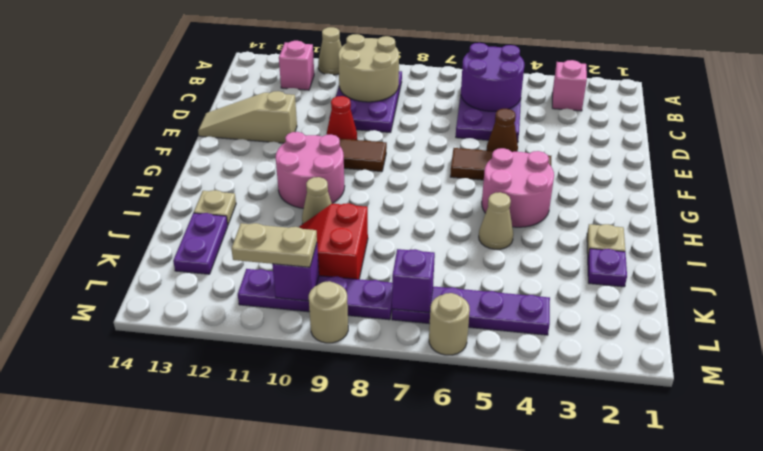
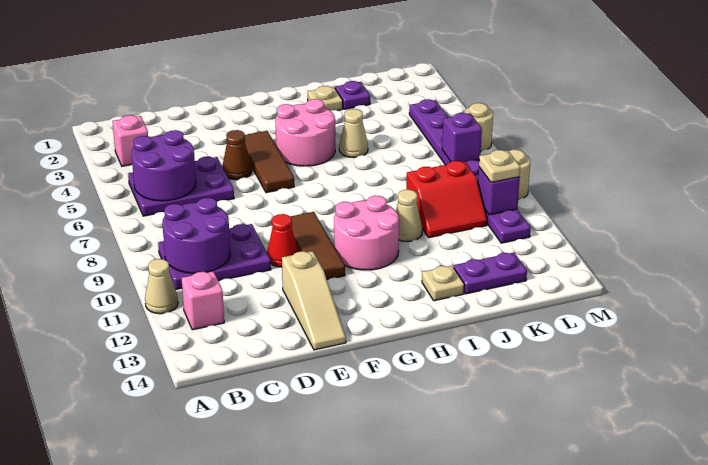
tan 2x2 round brick [338,34,399,102] -> purple 2x2 round brick [162,198,230,273]
tan 1x2 plate [231,223,317,267] -> tan 1x1 plate [479,150,520,182]

